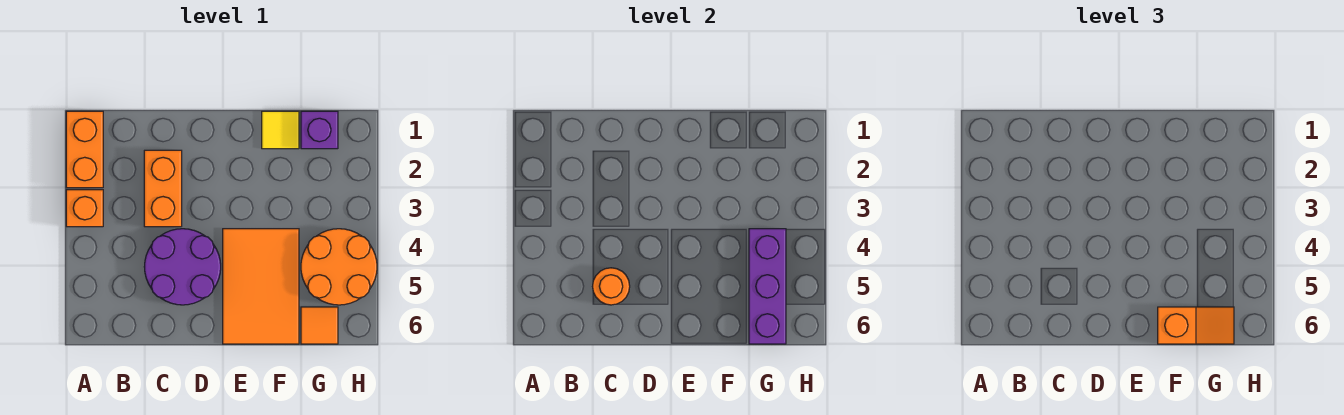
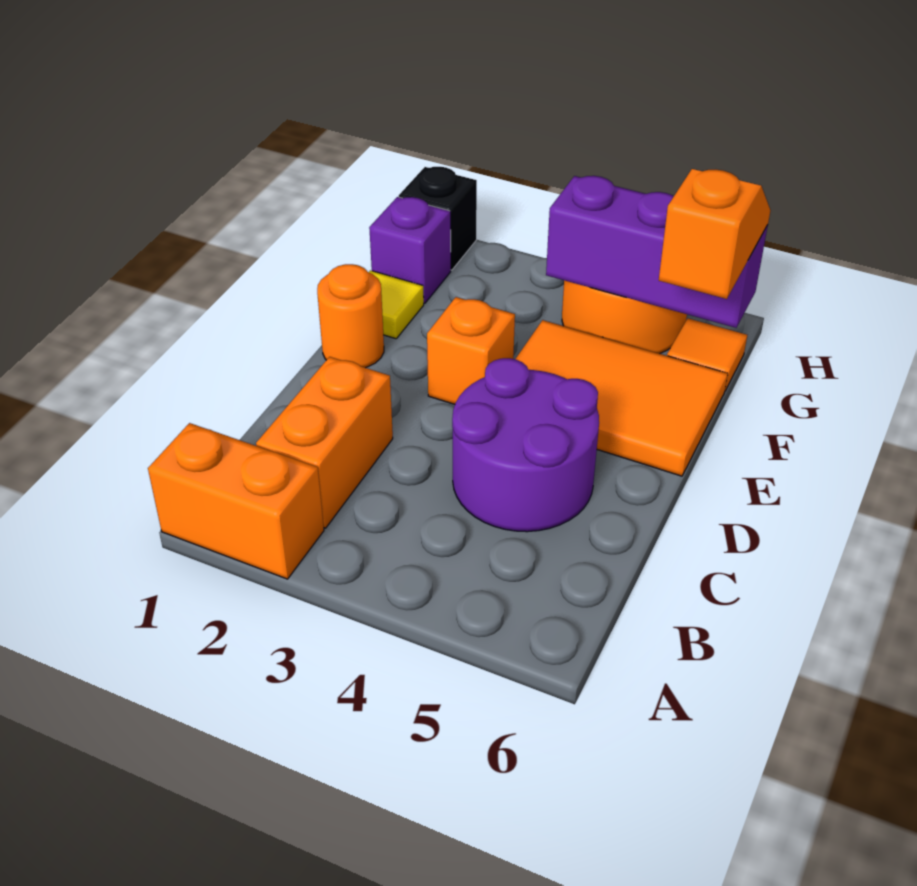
orange 1x1 brick [66,190,103,227] -> orange 1x1 brick moved to [427,297,515,404]
orange 1x2 brick [144,150,182,227] -> orange 1x2 brick turned to [256,357,393,528]
orange 1x1 round brick [593,268,630,305] -> orange 1x1 round brick moved to [317,264,384,368]
none -> black 1x1 brick [399,167,477,270]

